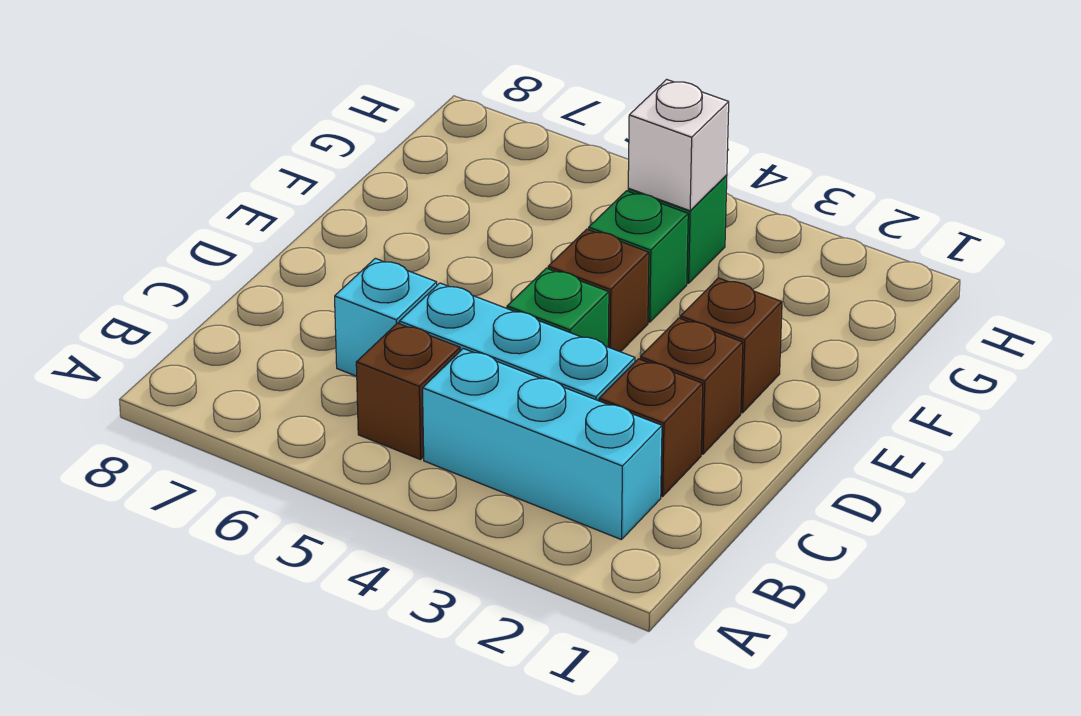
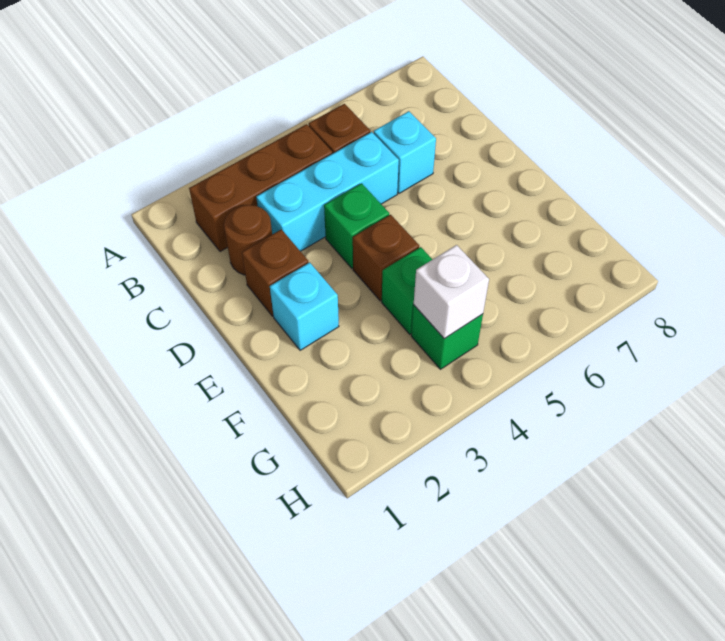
cyan 1x3 brick [423,349,662,540] -> brown 1x3 brick [189,124,332,252]
brown 1x1 brick [599,359,703,496] -> brown 1x1 round brick [224,205,272,275]
brown 1x1 brick [681,278,782,413] -> cyan 1x1 brick [270,262,339,350]

